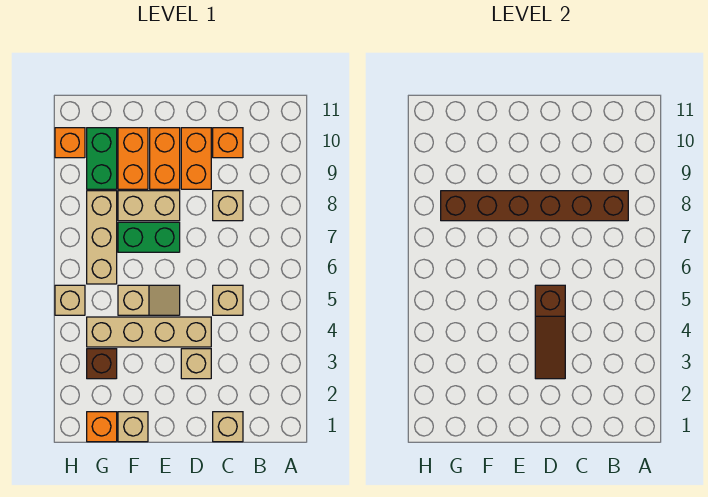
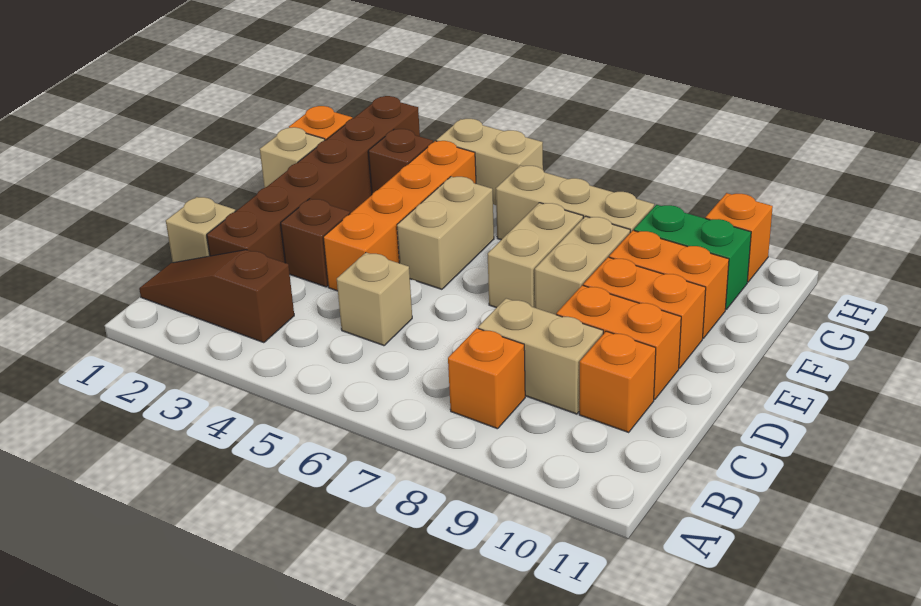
none -> orange 1x1 brick [448,328,525,429]
brown 1x6 brick [441,191,628,221] -> brown 1x6 brick moved to [207,96,420,263]
tan 1x1 brick [213,191,243,221] -> tan 1x2 brick [478,298,603,414]
tan 1x1 brick [181,349,211,379] -> brown 1x1 brick [281,199,350,287]
brown 1x3 slope [535,285,565,379] -> brown 1x3 slope moved to [139,250,294,343]
tan 1x4 brick [87,317,211,347] -> orange 1x4 brick [323,141,476,291]
tan 1x2 slope [118,285,180,315] -> tan 1x2 brick [397,177,494,289]
green 1x2 brick [118,222,180,252] -> tan 1x2 brick [488,203,583,308]
tan 1x1 brick [55,285,85,315] -> tan 1x2 brick [436,119,543,205]

